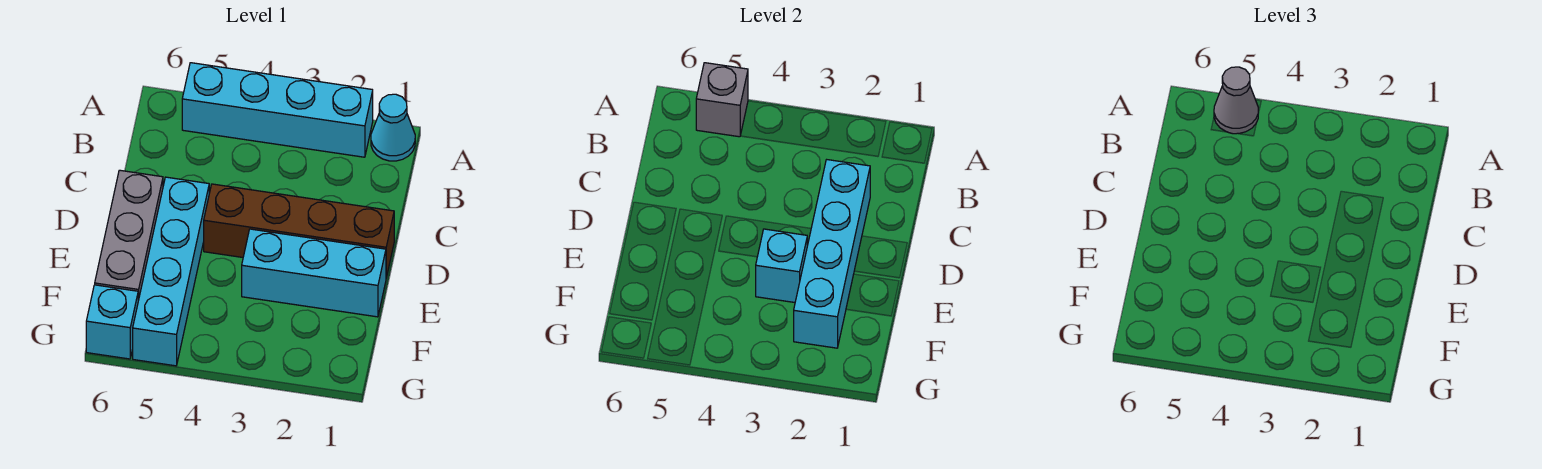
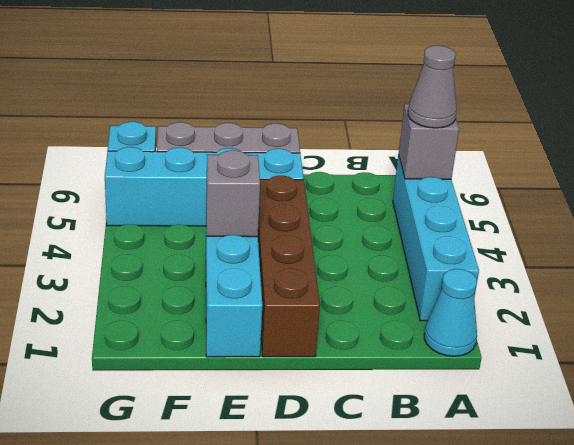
cyan 1x4 brick [794,160,870,348] -> none
cyan 1x1 brick [756,229,807,303] -> grey 1x1 brick [206,150,260,237]

